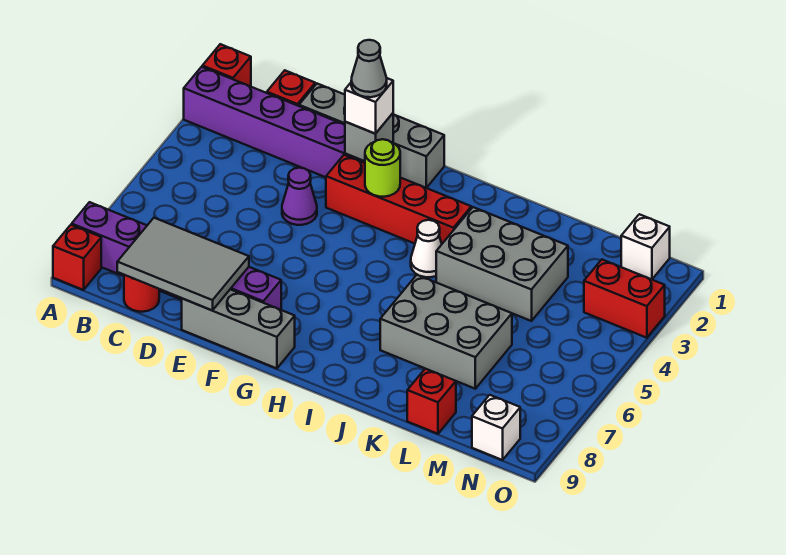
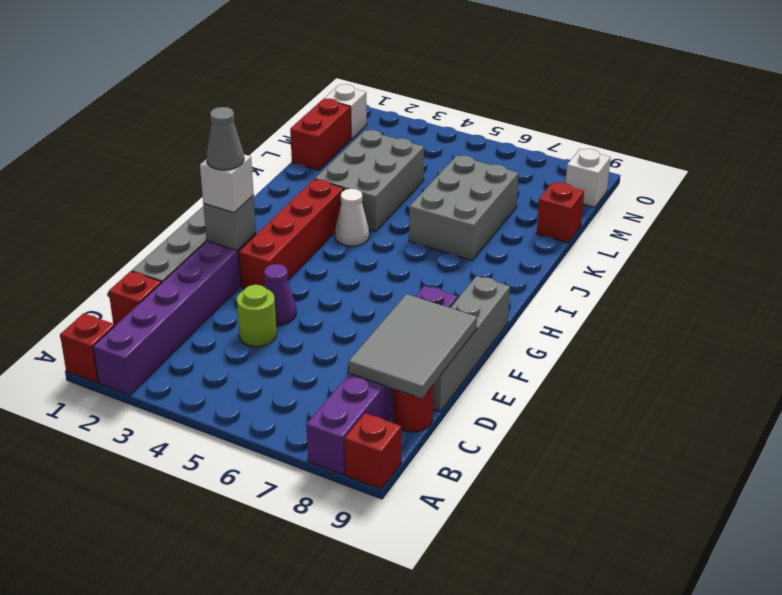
grey 1x3 brick [182,289,295,368] -> grey 1x4 brick [433,276,510,412]
lime 1x1 round brick [365,139,400,197] -> lime 1x1 round brick moved to [237,285,276,347]
red 1x2 brick [584,260,665,338] -> red 1x2 brick moved to [290,99,351,170]

